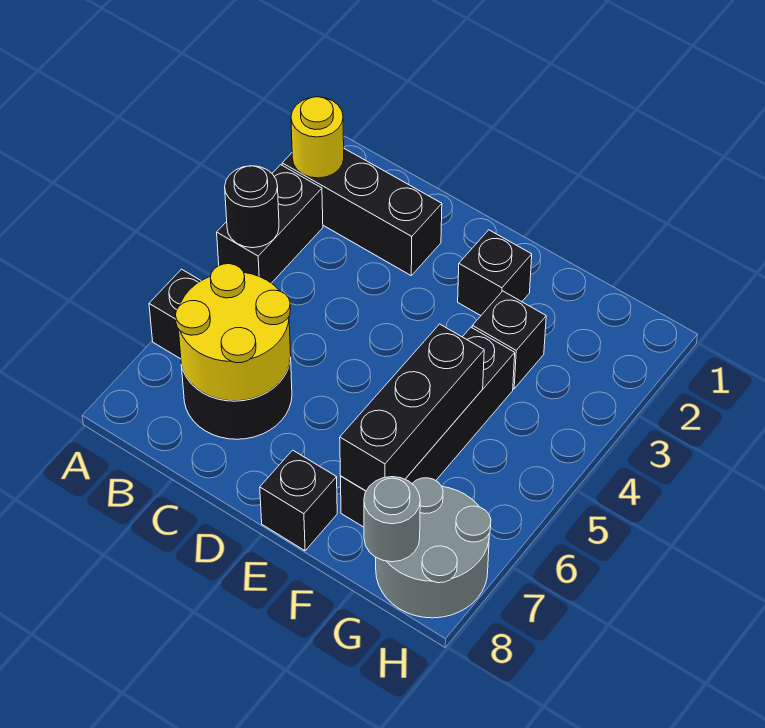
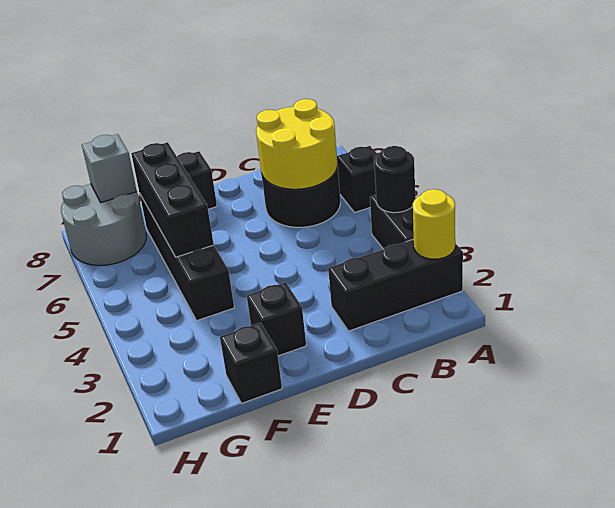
black 1x1 brick [472,291,546,389] -> black 1x1 brick moved to [220,323,282,403]
grey 1x1 round brick [364,477,420,562] -> grey 1x1 brick [82,134,137,202]

